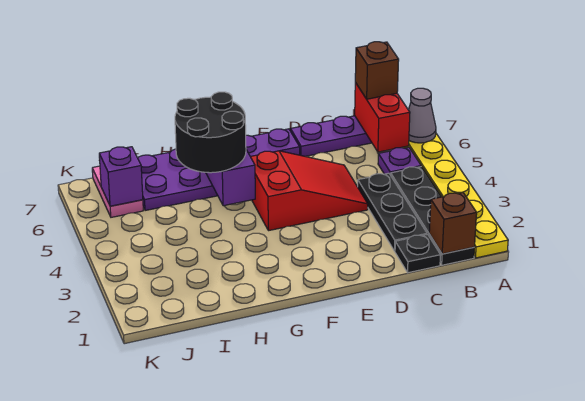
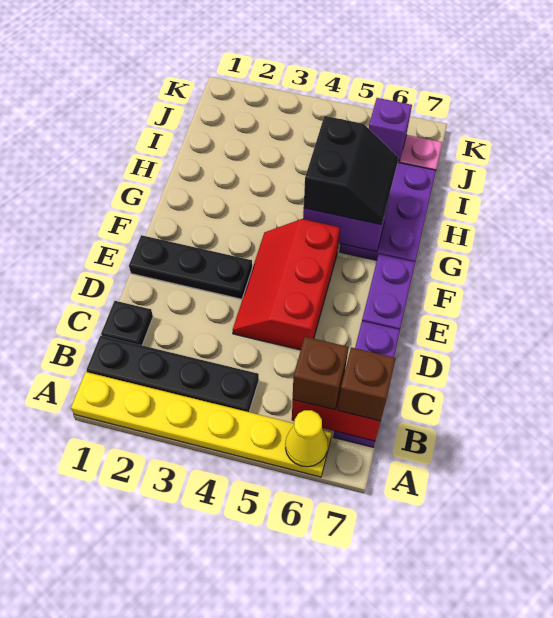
grey 1x1 cone [409,88,436,143] -> yellow 1x1 cone [285,410,328,467]
brown 1x1 brick [429,193,477,254] -> brown 1x1 brick moved to [293,337,349,410]
purple 1x1 plate [378,147,421,175] -> none
black 1x3 plate [358,173,427,251] -> black 1x3 plate moved to [129,235,252,299]
red 2x3 slope [250,151,368,231] -> red 2x3 slope turned to [233,219,340,350]
black 2x2 round brick [175,92,246,173] -> black 2x2 slope [304,116,398,225]

